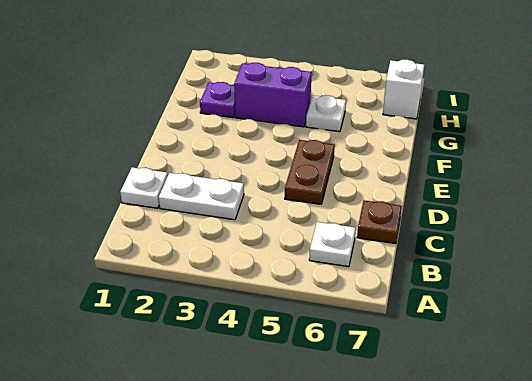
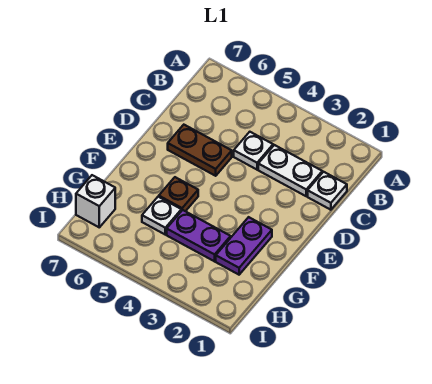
white 1x1 plate [309,222,356,267] -> white 1x1 plate moved to [234,132,273,169]
brown 1x1 plate [357,200,402,244] -> brown 1x1 plate moved to [159,177,198,211]
brown 1x2 plate [285,140,335,204] -> brown 1x2 plate turned to [168,125,232,176]
purple 1x1 plate [200,82,235,117] -> purple 1x2 plate [216,217,272,275]
purple 1x2 brick [234,63,312,127] -> purple 1x2 plate [167,210,231,261]

